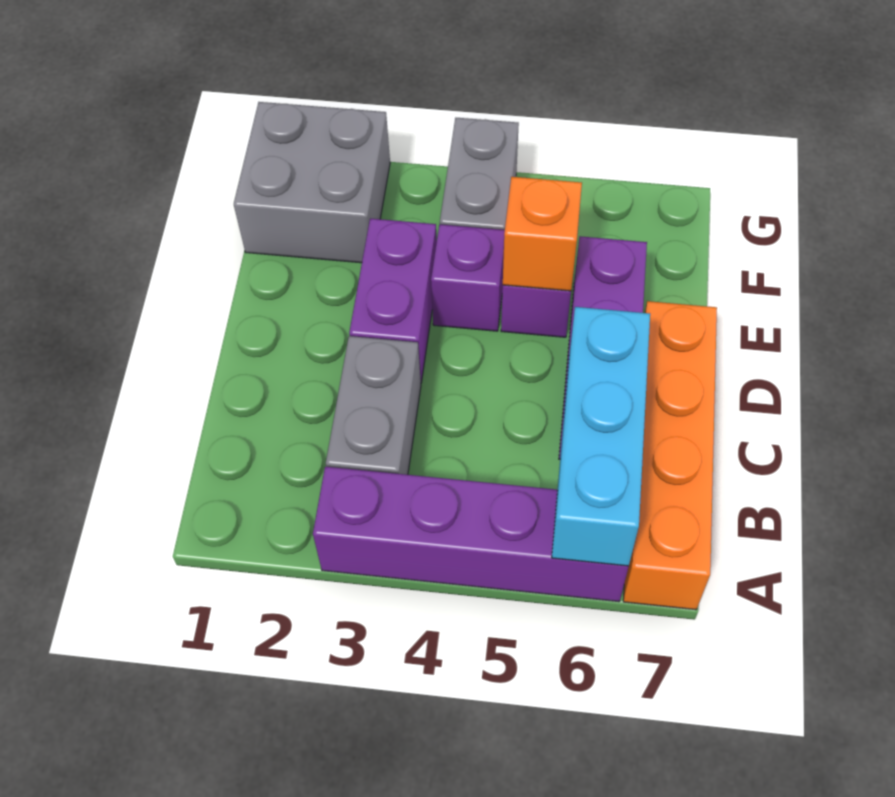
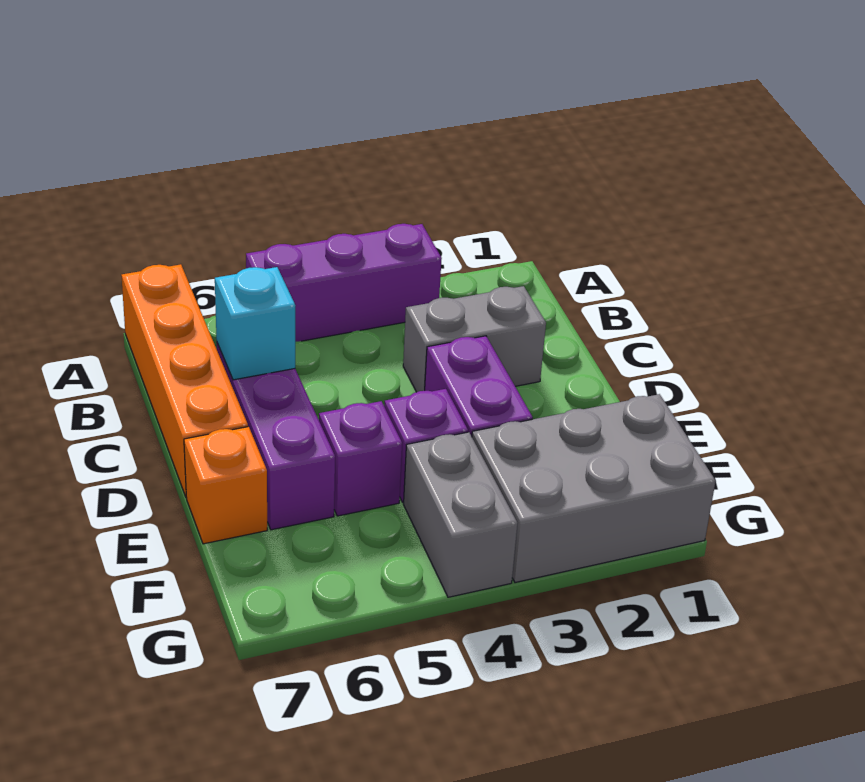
purple 1x4 brick [313,467,629,602] -> purple 1x3 brick [246,224,442,342]
cyan 1x3 brick [552,307,650,566] -> cyan 1x1 brick [215,267,296,380]
grey 1x2 brick [326,336,421,475] -> grey 1x2 brick turned to [403,286,546,392]
orange 1x1 brick [503,177,582,291] -> orange 1x1 brick moved to [184,427,267,544]
grey 2x2 brick [234,102,390,263] -> grey 2x3 brick [472,394,716,583]

